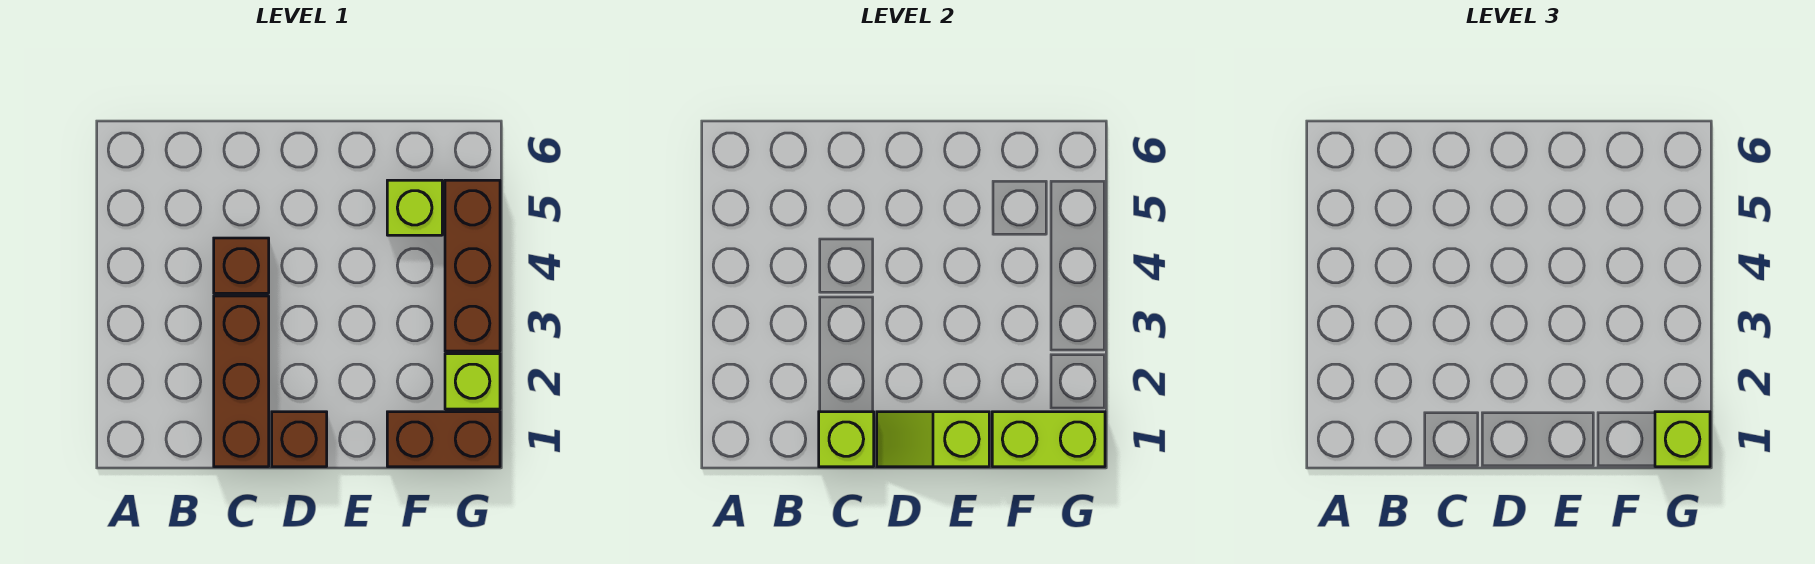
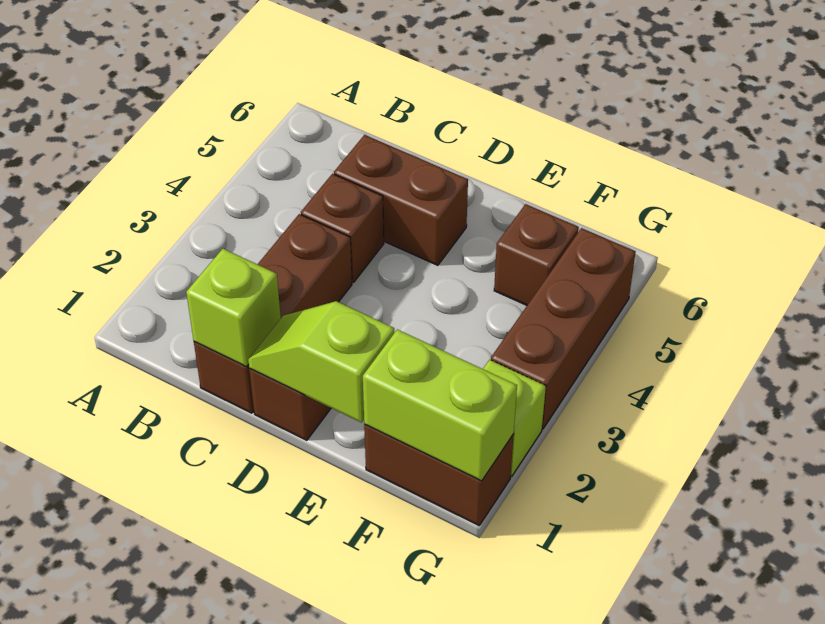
none -> brown 1x2 brick [334,135,468,265]
lime 1x1 brick [387,180,442,235] -> brown 1x1 brick [494,204,579,305]
lime 1x1 brick [1655,412,1710,467] -> none

